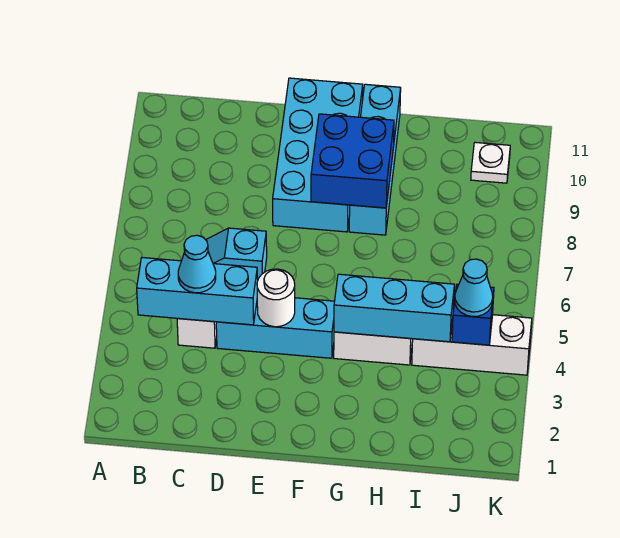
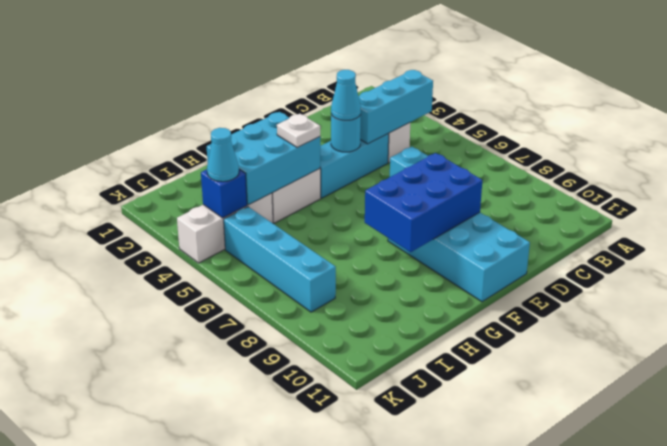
cyan 1x1 cone [178,235,216,293] -> cyan 1x1 cone moved to [331,70,361,120]
white 1x1 round brick [257,269,295,327] -> cyan 1x1 round brick [331,114,361,152]
blue 2x2 brick [311,114,394,208] -> blue 2x3 brick [365,153,482,252]
cyan 1x3 brick [334,274,454,342] -> cyan 2x3 brick [207,112,320,205]
cyan 1x4 brick [349,84,401,235] -> cyan 1x4 brick moved to [224,207,336,312]
white 1x1 plate [471,142,510,183] -> white 1x1 plate moved to [277,114,320,147]

